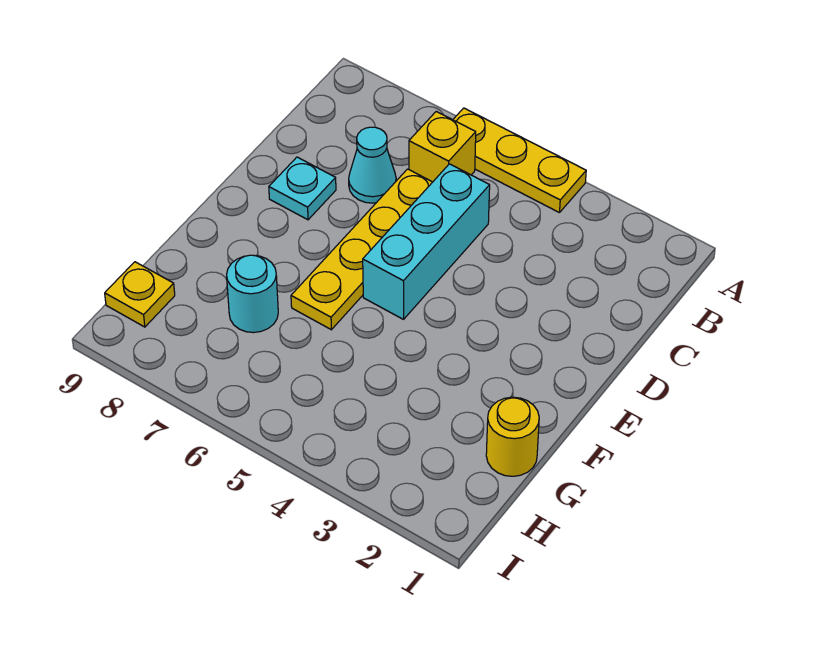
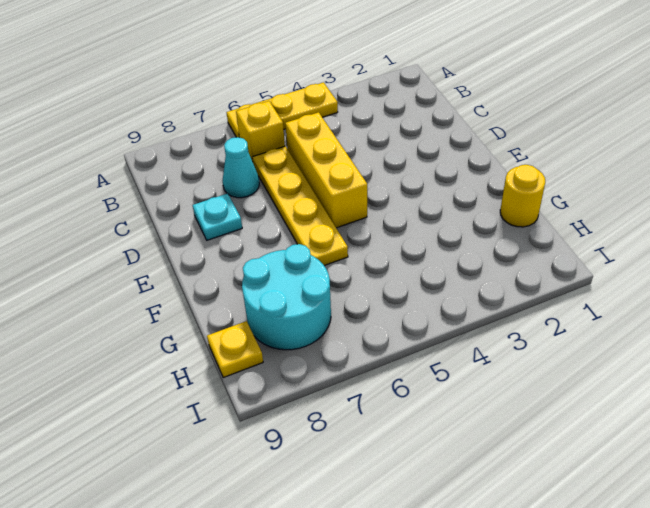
cyan 1x3 brick [363,164,490,319] -> yellow 1x3 brick [285,112,367,228]
cyan 1x1 round brick [227,255,278,333] -> cyan 2x2 round brick [242,244,331,350]

